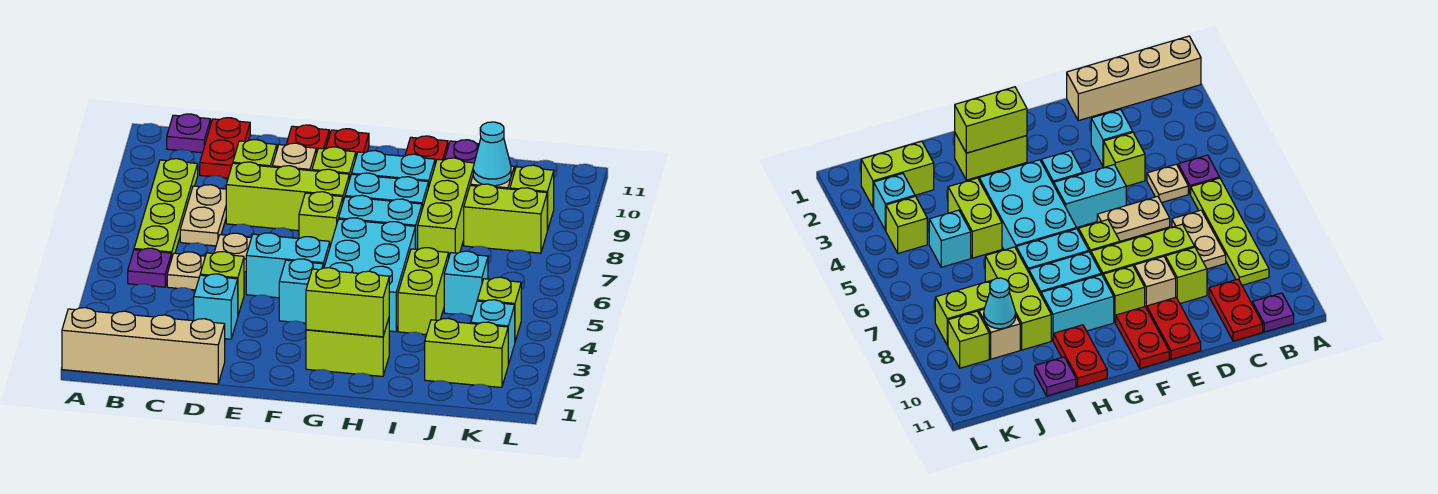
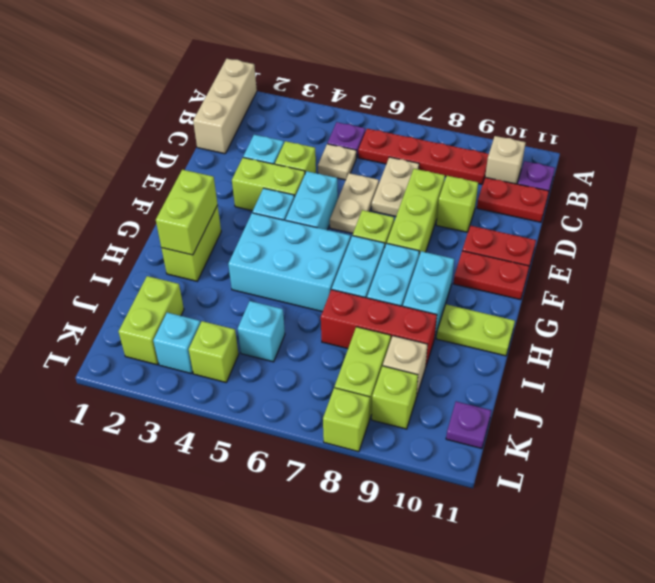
tan 1x4 brick [62,308,225,384] -> tan 1x3 brick [193,59,257,154]
lime 1x4 plate [134,159,198,259] -> red 1x4 plate [358,129,489,185]
tan 1x2 plate [180,185,226,246] -> tan 1x2 plate turned to [372,157,419,216]
tan 1x1 brick [272,143,316,171] -> tan 1x1 brick moved to [485,136,526,184]
lime 1x1 brick [312,147,356,180] -> lime 1x1 brick moved to [323,388,370,452]
red 1x2 plate [405,136,448,164] -> lime 1x2 plate [437,304,515,356]
lime 1x2 brick [398,248,449,335] -> lime 1x2 brick moved to [232,158,305,211]
lime 1x3 brick [418,158,474,256] -> red 1x3 brick [321,290,437,365]
purple 1x1 plate [445,140,479,163] -> purple 1x1 plate moved to [446,402,491,449]
cyan 1x1 cone [473,122,511,186] -> none

